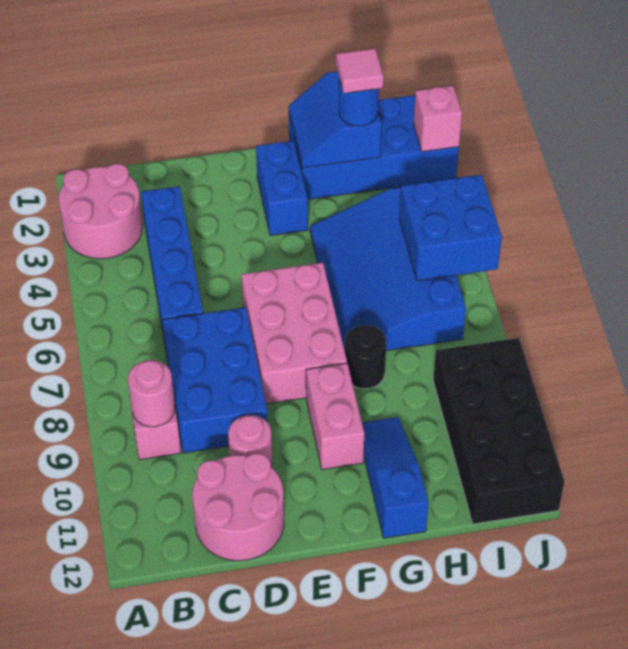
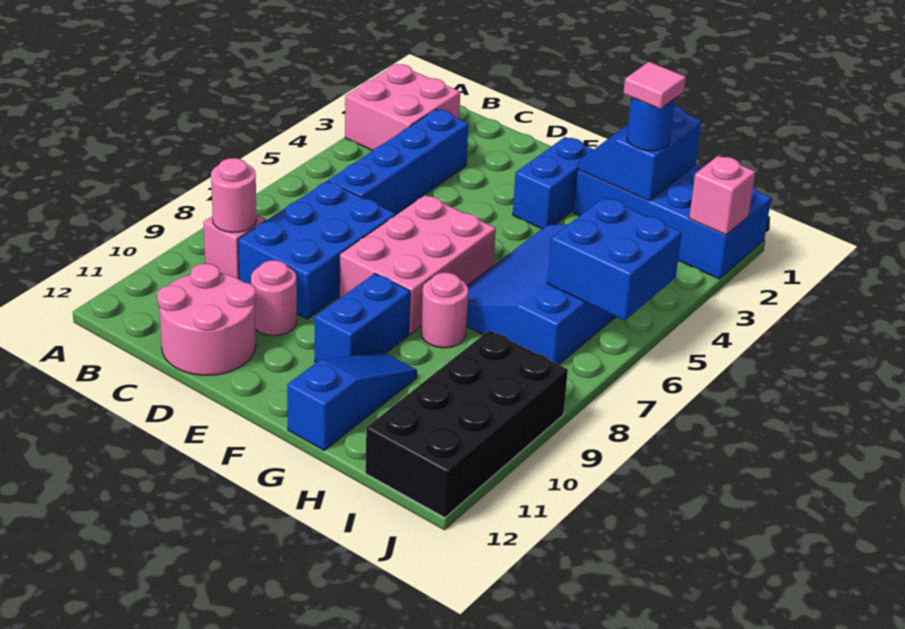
pink 2x2 round brick [59,164,143,259] -> pink 2x2 brick [345,64,460,151]
pink 1x2 brick [306,363,364,470] -> blue 1x2 brick [315,273,410,363]
black 1x1 round brick [345,325,386,389] -> pink 1x1 round brick [421,273,468,348]

